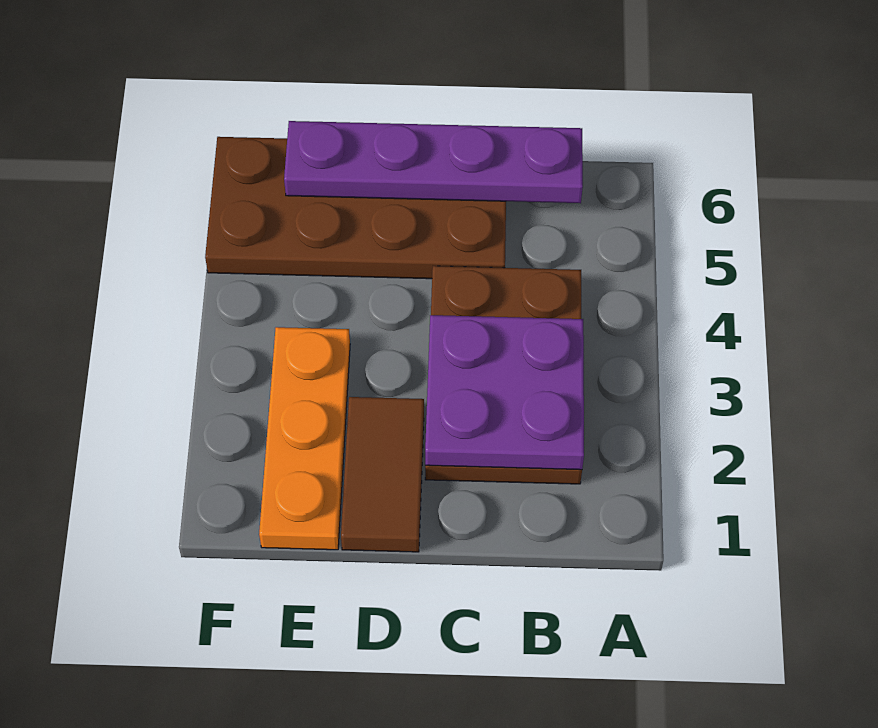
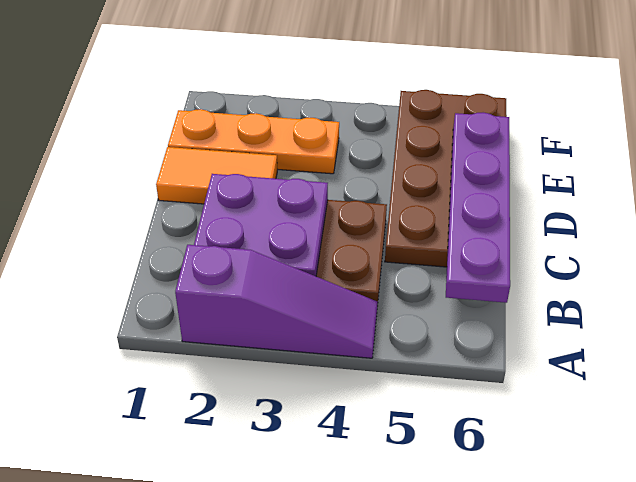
none -> purple 1x3 slope [175,245,378,358]
brown 1x2 tile [341,397,424,552] -> orange 1x2 tile [156,147,277,204]

